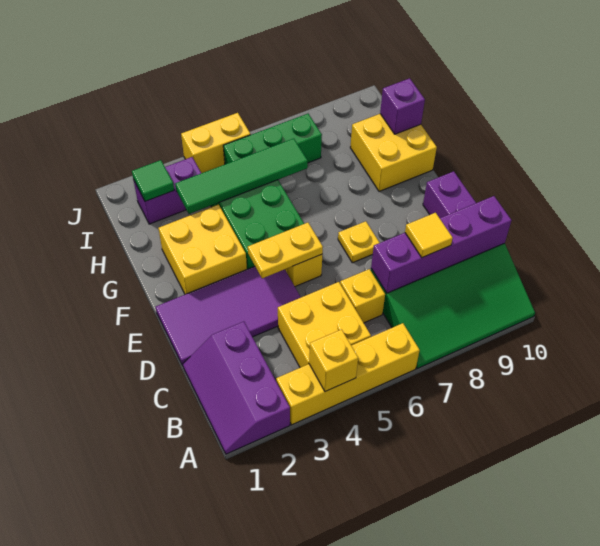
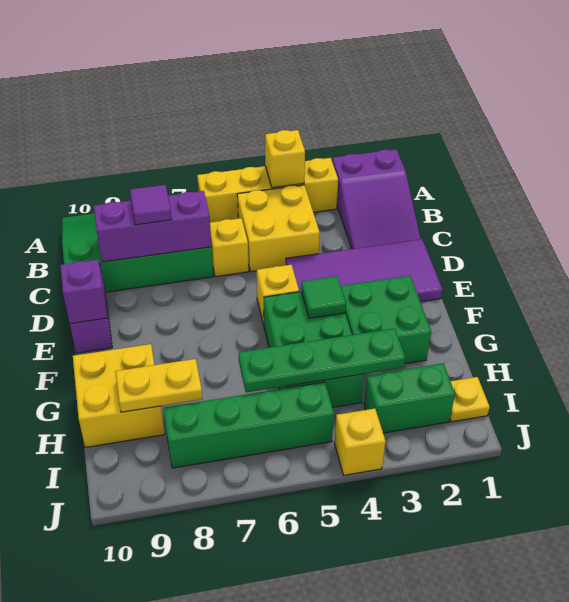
purple 2x3 slope [183,322,290,454] -> purple 2x3 slope turned to [332,149,420,249]
purple 1x4 brick [371,196,512,293] -> purple 1x3 brick [94,191,211,262]
yellow 1x1 tile [405,213,453,257] -> purple 1x1 tile [130,185,172,225]
yellow 1x2 plate [248,223,323,279] -> yellow 1x2 plate moved to [115,359,202,412]
yellow 1x1 plate [338,221,380,263] -> yellow 1x1 plate moved to [450,377,490,422]
yellow 2x2 brick [159,205,247,294] -> green 2x2 brick [341,276,431,364]
green 1x4 tile [175,139,308,214] -> green 1x4 plate [239,328,405,392]
purple 1x1 brick [380,78,425,134] -> purple 1x1 brick moved to [60,260,107,324]
purple 1x2 brick [134,157,201,224] -> green 1x2 brick [364,363,455,433]
green 1x1 tile [132,160,174,201] -> green 1x1 tile moved to [301,276,346,318]
green 1x3 brick [223,114,322,164] -> green 1x4 brick [163,382,334,468]
yellow 1x2 brick [181,113,251,173] -> yellow 1x1 brick [334,409,386,475]

